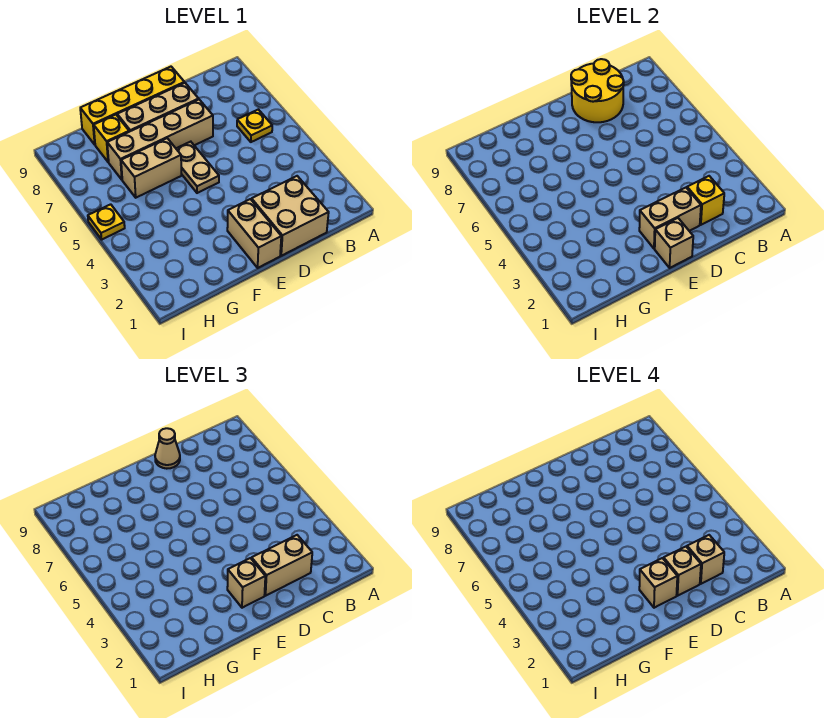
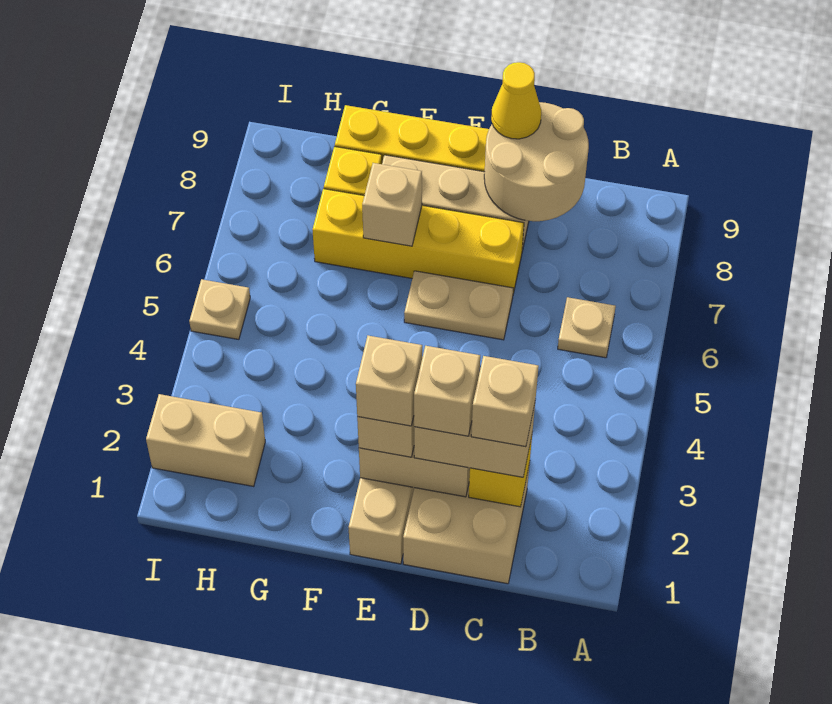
yellow 1x1 plate [237,109,272,142] -> tan 1x1 plate [558,297,616,358]
yellow 2x2 round brick [571,59,624,122] -> tan 2x2 round brick [484,102,589,221]
tan 1x4 brick [107,100,213,180] -> yellow 1x4 brick [313,189,524,294]
tan 1x1 cone [155,428,180,469] -> yellow 1x1 cone [491,62,541,139]
tan 1x1 brick [655,218,693,268] -> tan 1x1 brick moved to [362,163,422,246]
tan 1x2 plate [176,142,219,193] -> tan 1x2 plate turned to [404,271,513,340]
tan 1x2 brick [121,138,181,198] -> tan 1x2 brick moved to [146,394,265,486]
yellow 1x1 plate [88,204,125,239] -> tan 1x1 plate [189,279,250,340]

